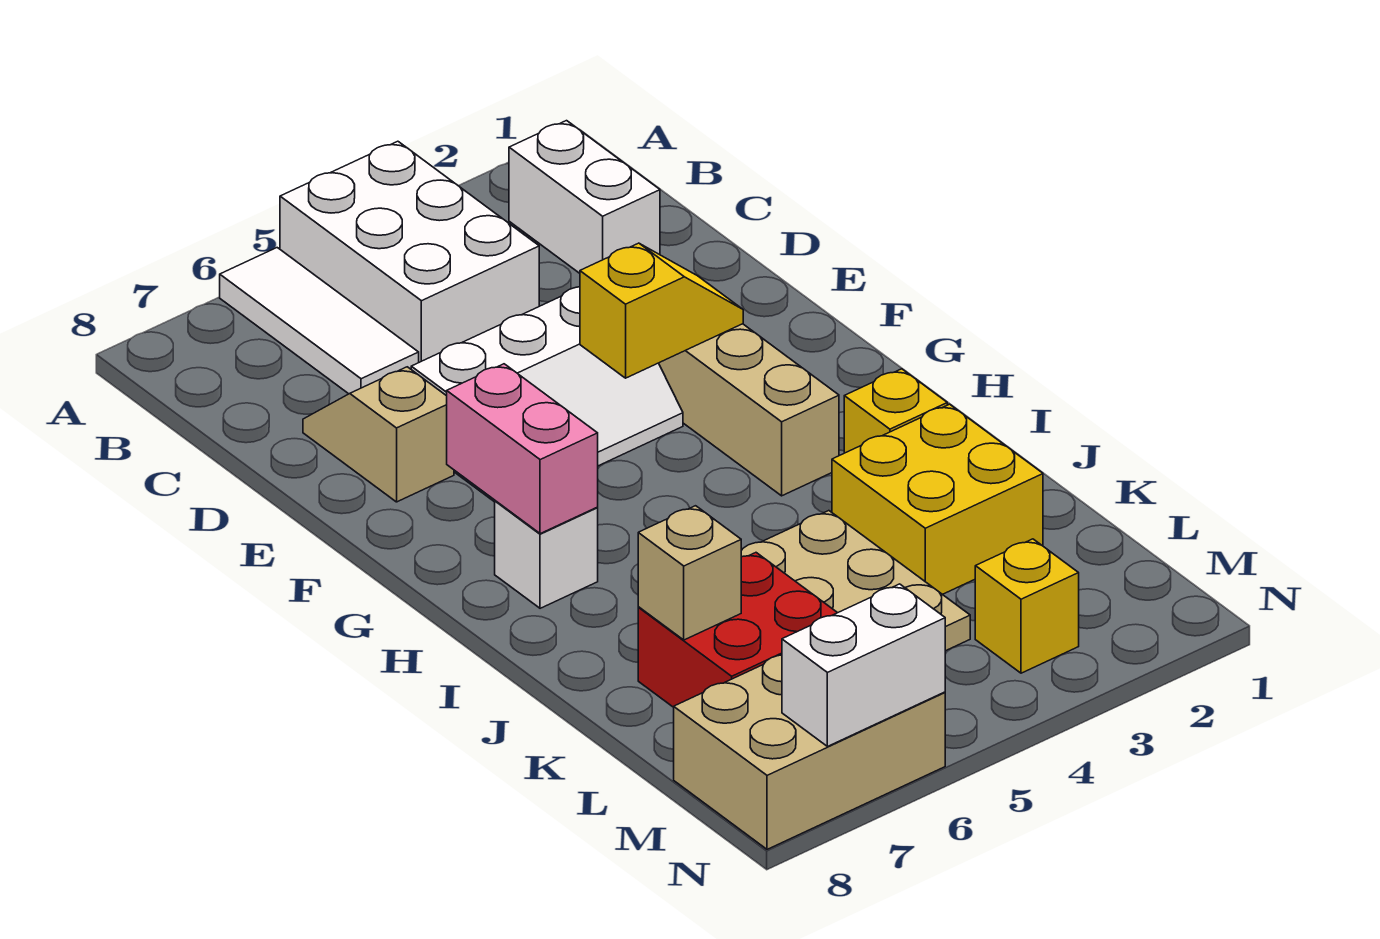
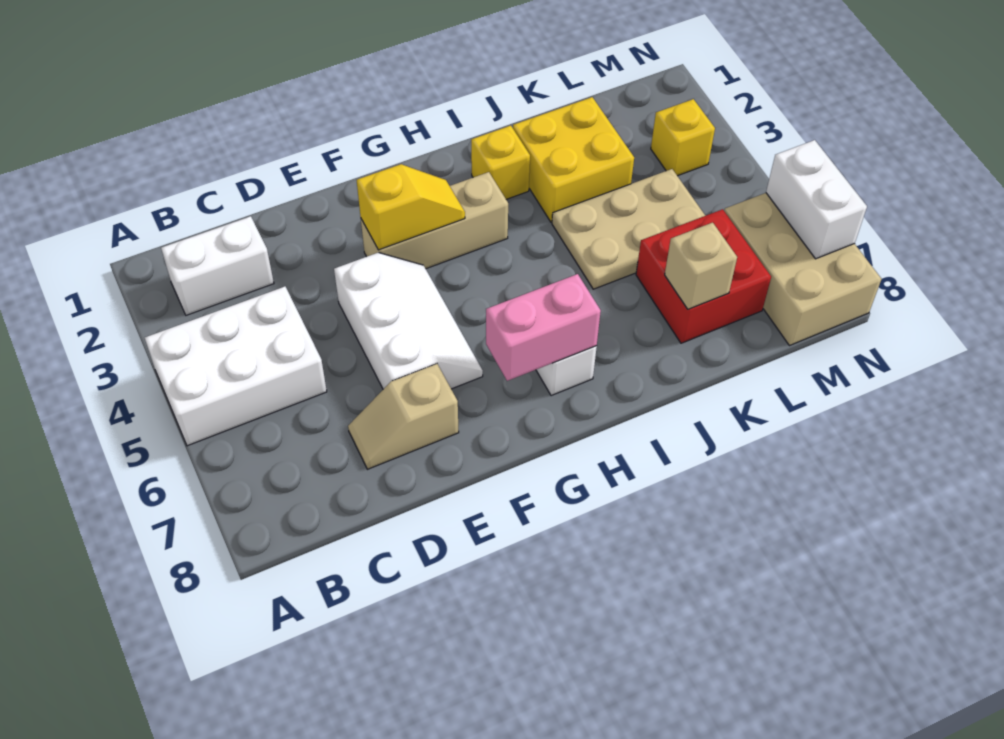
white 1x3 tile [220,248,419,394] -> none
yellow 1x2 slope [580,243,743,378] -> yellow 1x2 slope turned to [357,164,465,250]

